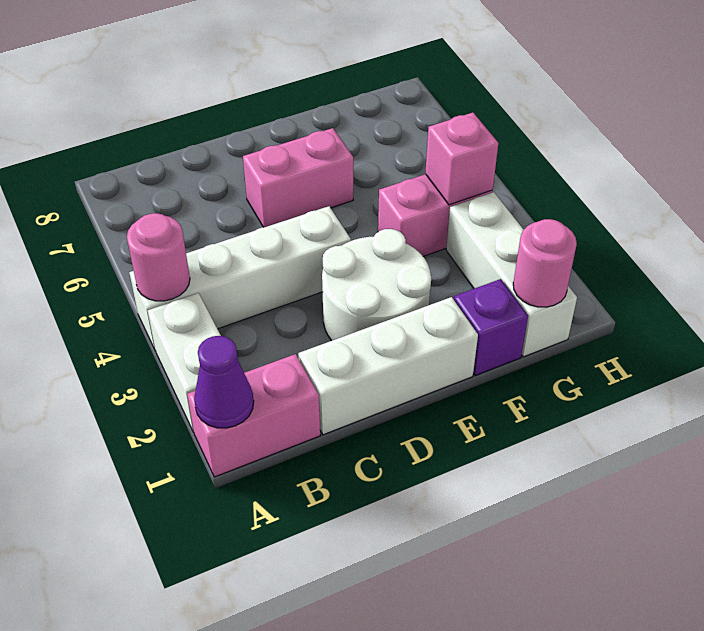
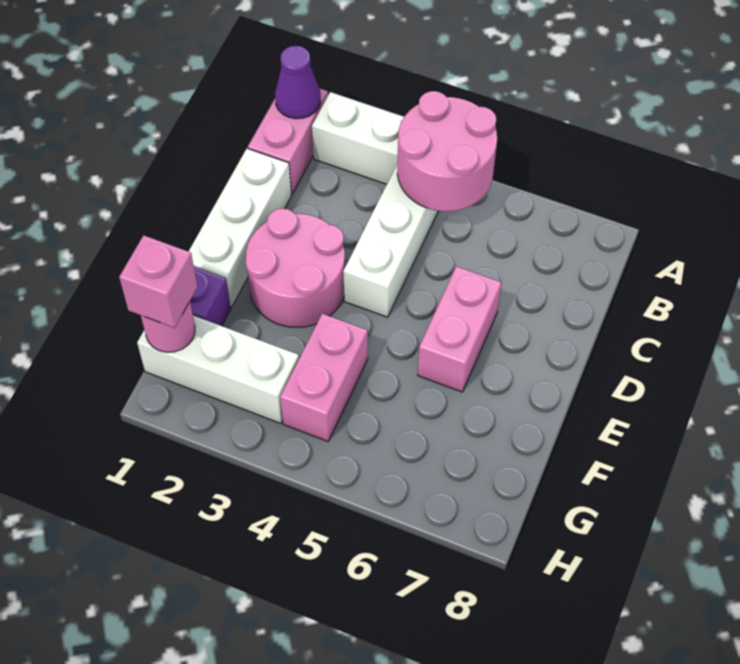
pink 1x1 round brick [127,213,190,301] -> pink 2x2 round brick [397,91,497,211]
white 2x2 round brick [322,229,431,341] -> pink 2x2 round brick [246,209,345,327]
pink 1x1 brick [425,113,498,205] -> pink 1x1 brick moved to [119,235,198,328]

